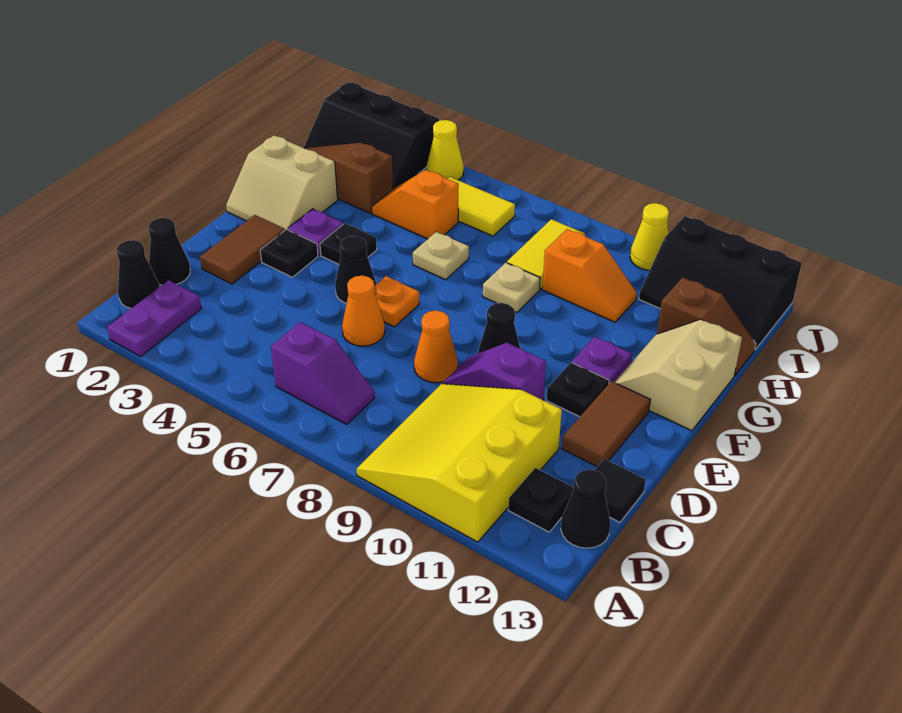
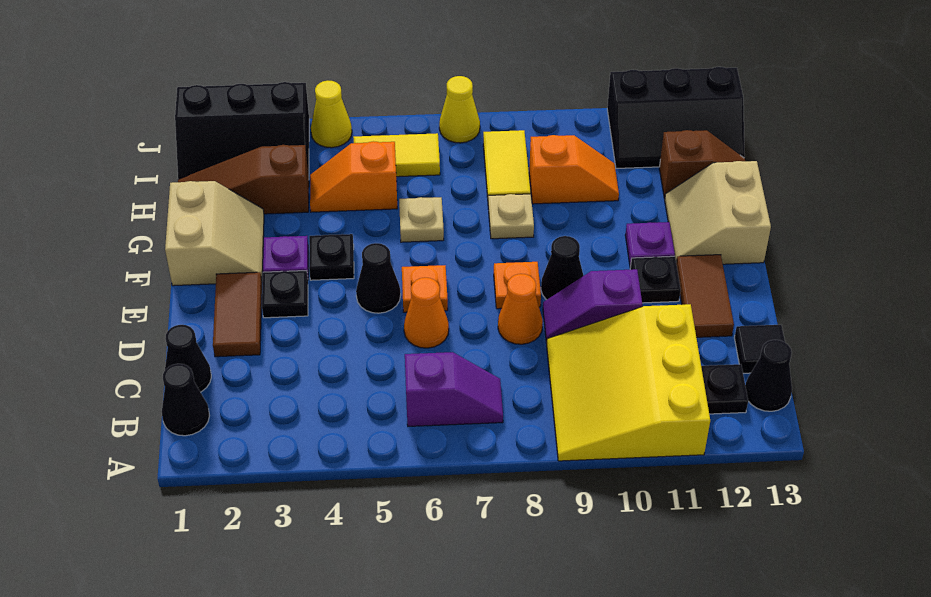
purple 1x2 plate [107,280,201,356] -> none
none -> orange 1x1 plate [494,262,541,309]
tan 2x2 slope [226,135,338,230] -> tan 2x2 slope turned to [165,181,264,286]
yellow 1x1 cone [630,203,669,270] -> yellow 1x1 cone moved to [439,76,480,143]

